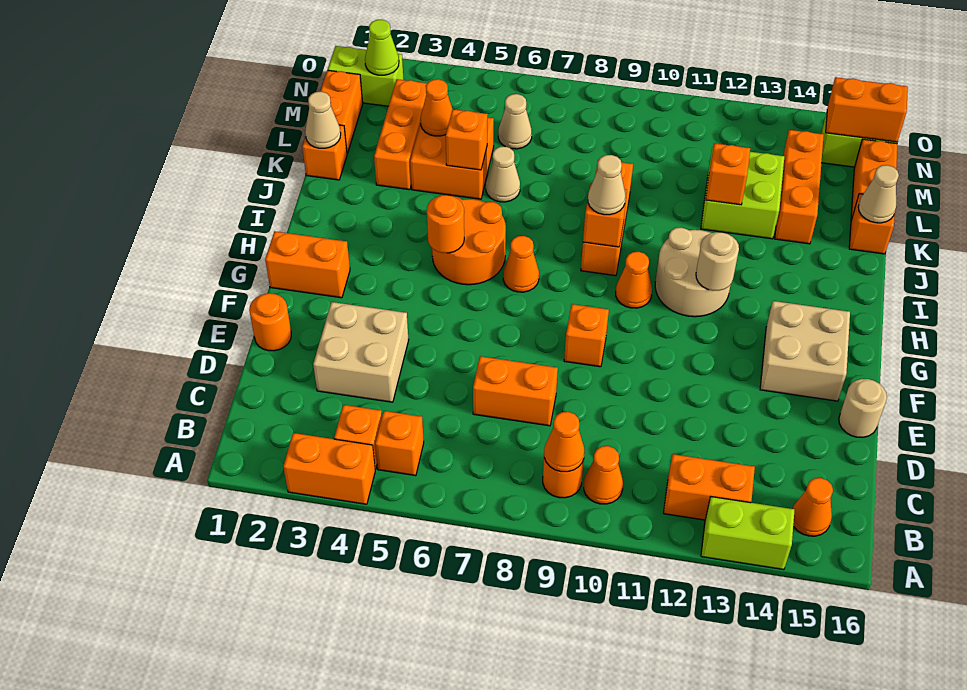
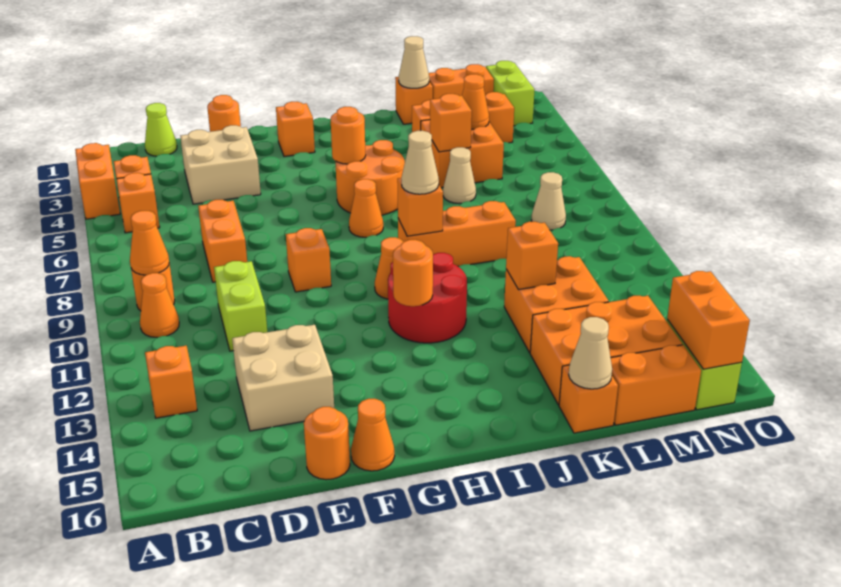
lime 1x2 brick [701,497,794,570] -> lime 1x2 brick moved to [214,261,267,351]
orange 1x2 brick [664,454,755,520] -> orange 1x1 brick [145,346,197,418]
orange 1x1 cone [792,478,833,536] -> orange 1x1 cone moved to [351,399,395,471]
tan 1x1 round brick [839,379,887,437] -> orange 1x1 round brick [304,407,350,480]
tan 2x2 brick [760,301,850,401] -> tan 2x2 brick moved to [232,325,334,431]
orange 1x2 brick [265,231,350,298] -> orange 1x1 brick [276,102,315,157]
tan 2x2 round brick [655,227,730,317] -> red 2x2 round brick [388,253,467,343]
tan 1x1 round brick [696,232,739,291] -> orange 1x1 round brick [393,240,433,306]
lime 2x2 brick [701,147,784,239] -> orange 2x2 brick [504,256,609,353]
orange 1x3 brick [775,130,824,244] -> orange 2x3 brick [530,296,682,405]
tan 1x1 cone [498,94,532,149] -> tan 1x1 cone moved to [531,172,566,230]
lime 1x1 cone [365,20,399,75] -> lime 1x1 cone moved to [145,103,177,156]

